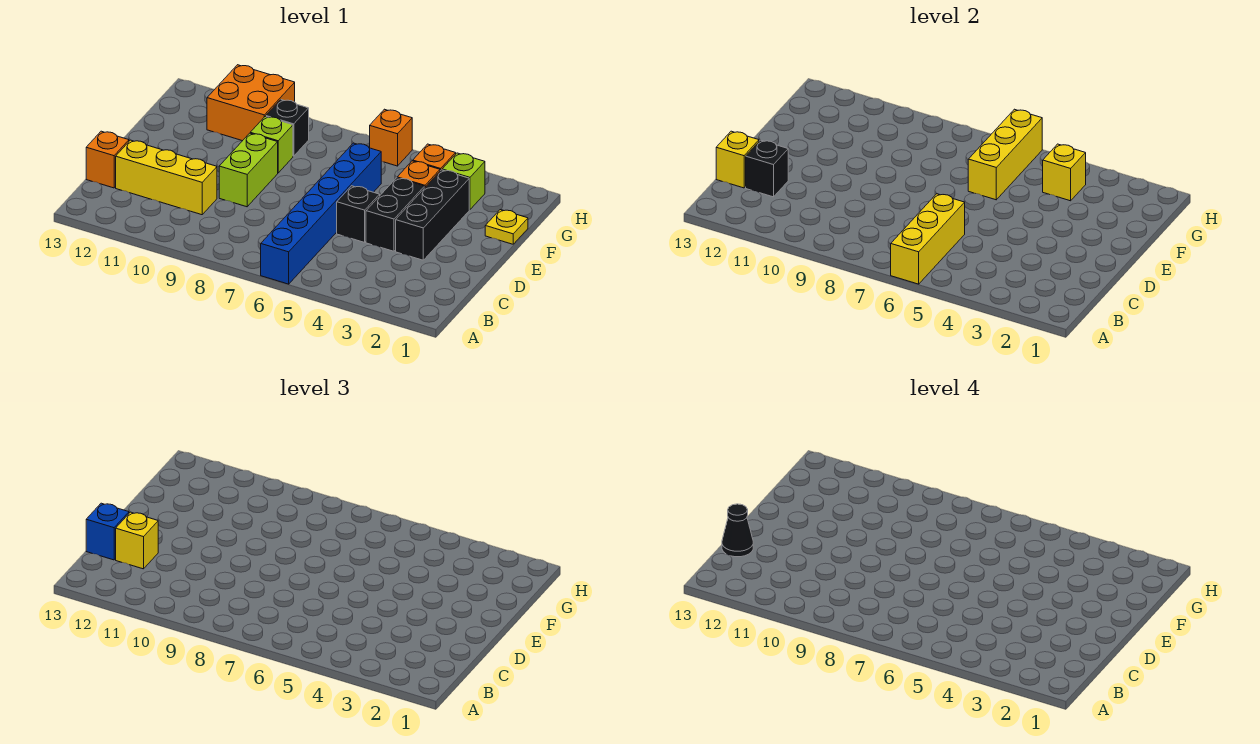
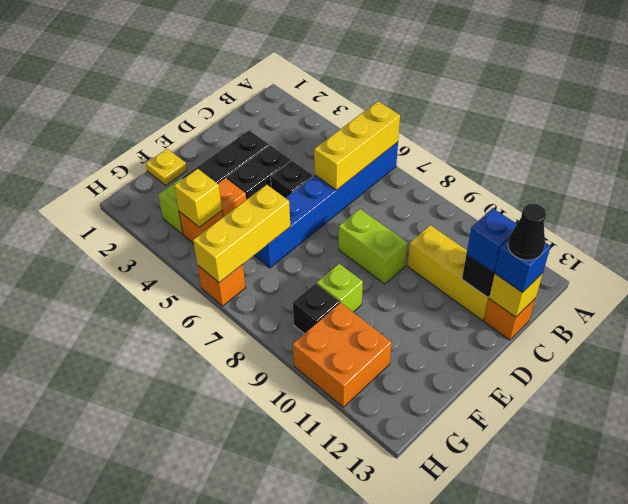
yellow 1x1 brick [116,512,158,569] -> blue 1x1 brick [467,208,517,272]
lime 1x2 brick [219,133,278,207] -> lime 1x2 brick turned to [339,209,408,284]

